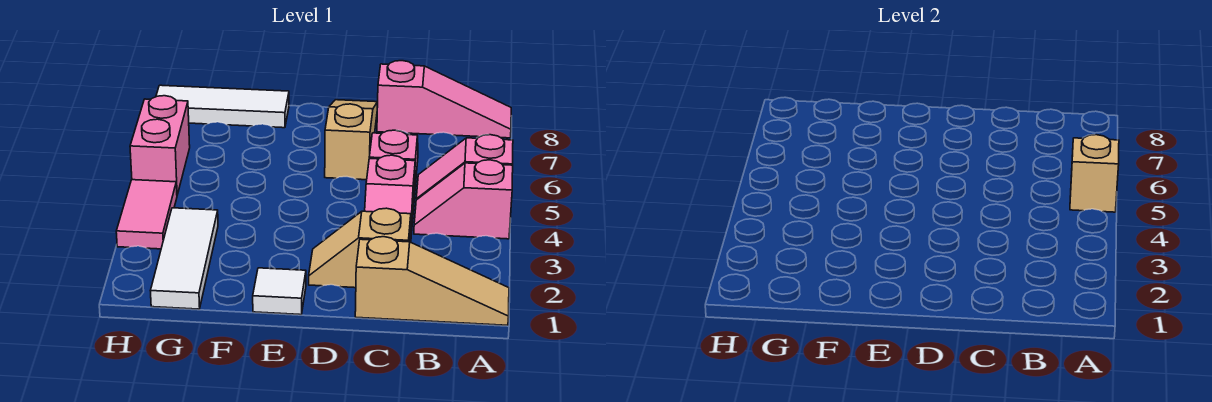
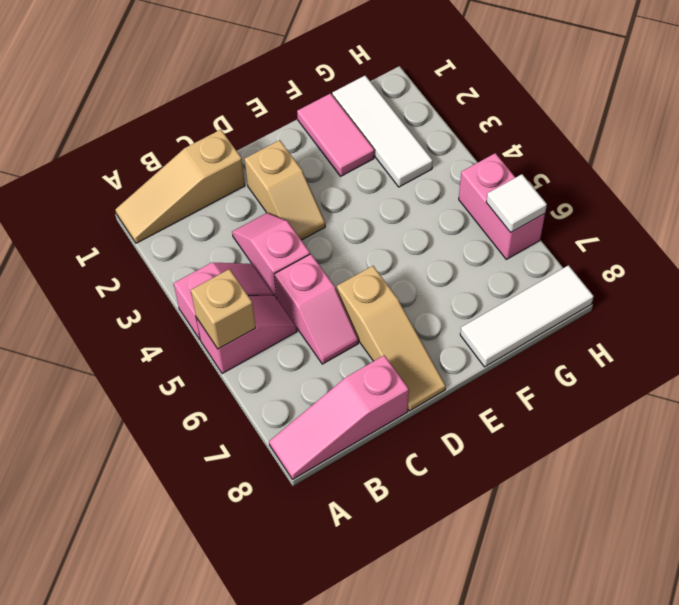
tan 1x2 slope [309,208,411,288] -> tan 1x2 slope turned to [245,140,325,240]
white 1x1 tile [253,268,306,315] -> white 1x1 tile moved to [486,174,547,232]
pink 1x2 tile [116,180,177,249] -> pink 1x2 tile moved to [297,93,374,176]

